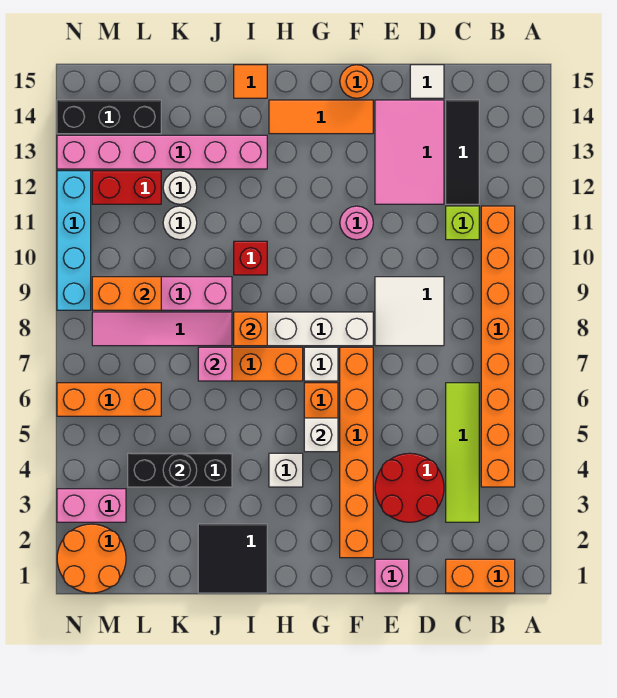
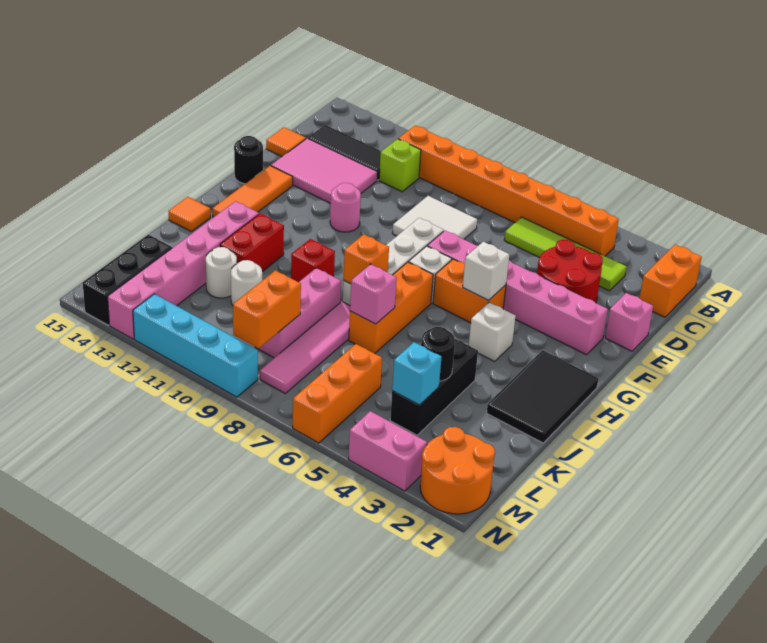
white 1x1 tile [410,65,444,98] -> orange 1x1 tile [266,127,306,156]
orange 1x6 brick [340,347,373,558] -> pink 1x6 brick [427,231,608,355]
orange 1x1 round brick [340,65,373,98] -> black 1x1 round brick [234,136,263,184]
black 2x2 tile [198,524,267,593] -> black 2x3 tile [487,350,598,443]
none -> cyan 1x1 brick [392,342,441,405]
red 1x2 brick [92,171,161,204] -> red 1x2 brick moved to [220,214,284,272]
pink 1x2 brick [57,489,126,522] -> pink 1x2 brick turned to [349,411,427,491]

